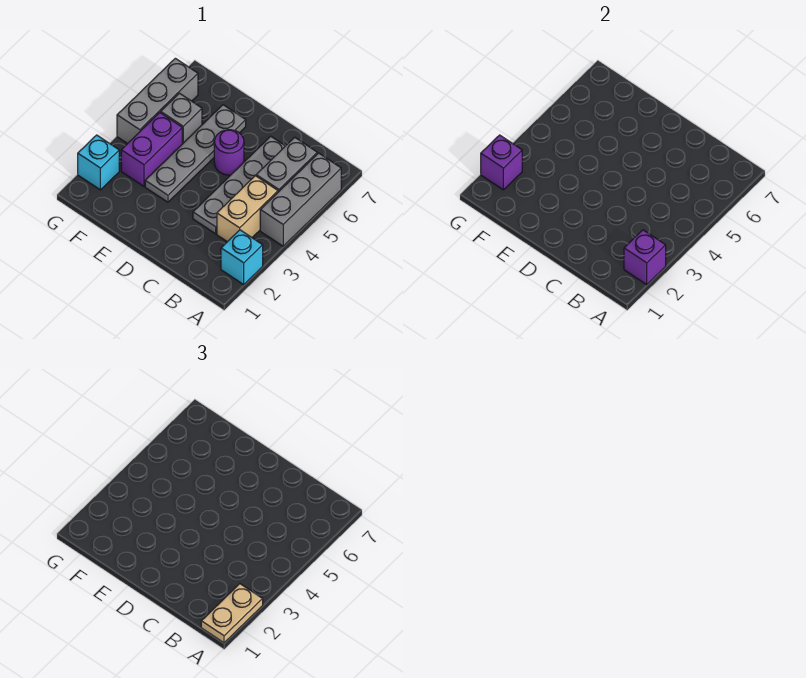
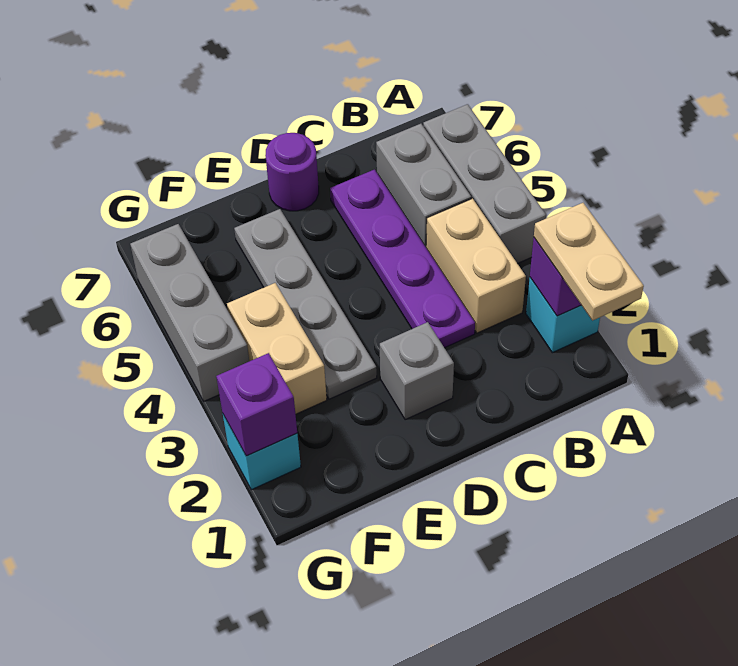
grey 1x4 plate [193,136,285,234] -> purple 1x4 plate [330,170,475,348]
purple 1x1 round brick [214,130,244,175] -> purple 1x1 round brick moved to [265,133,319,211]
purple 1x2 brick [121,113,182,186] -> tan 1x2 brick [227,283,327,414]
grey 1x1 brick [161,93,202,144] -> grey 1x1 brick moved to [380,322,454,420]

